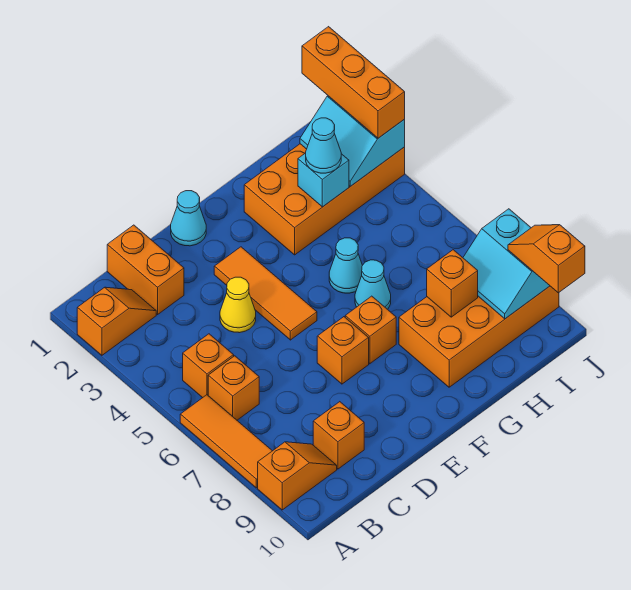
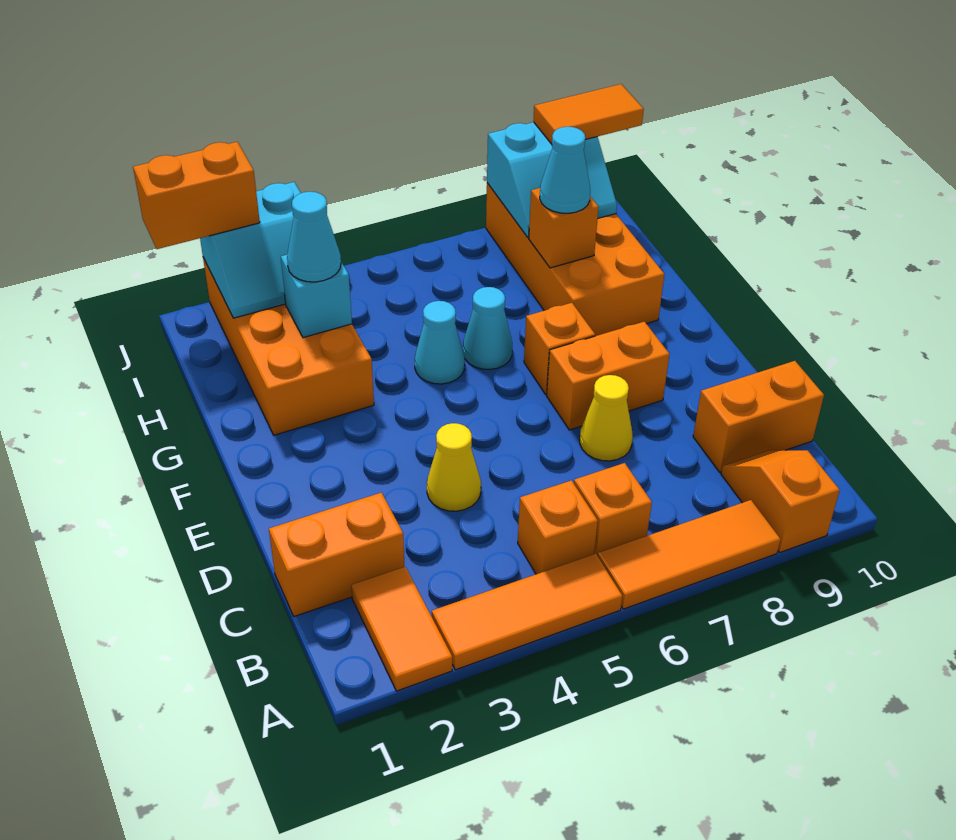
orange 1x2 slope [77,287,156,355] -> orange 1x2 tile [351,567,452,691]
orange 1x1 brick [313,402,364,469] -> orange 1x2 brick [693,361,824,472]
none -> yellow 1x1 cone [580,375,633,461]
cyan 1x1 cone [171,191,206,246] -> cyan 1x1 cone moved to [540,127,590,213]
orange 1x3 tile [214,247,317,340] -> orange 1x3 tile moved to [432,554,622,670]
orange 1x1 brick [317,317,369,384] -> orange 1x2 brick [547,322,670,430]
orange 1x3 brick [302,27,405,138] -> orange 1x2 brick [133,142,260,249]
orange 1x2 slope [508,225,585,293] -> orange 1x2 tile [533,84,644,144]

